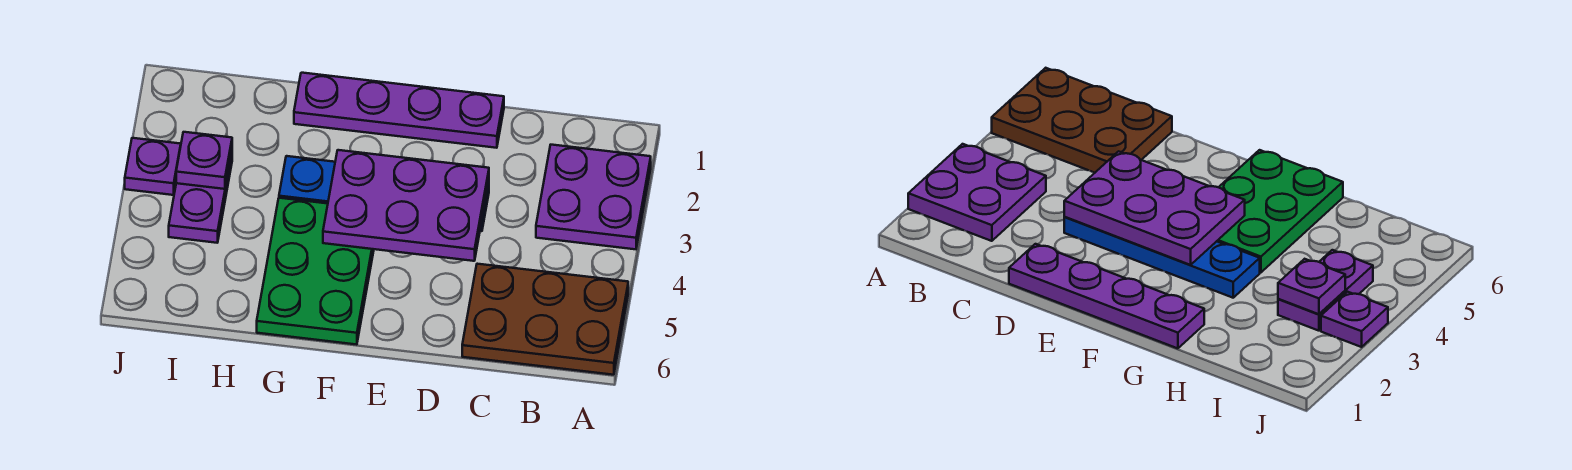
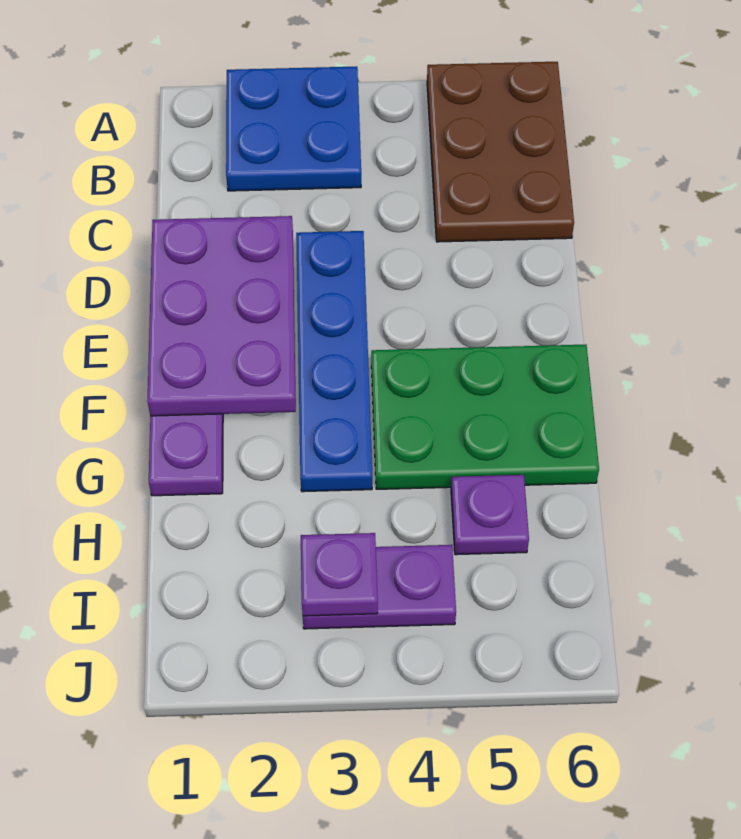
purple 2x2 plate [536,145,651,249] -> blue 2x2 plate [226,66,361,191]
purple 2x3 plate [323,150,489,261] -> purple 2x3 plate moved to [148,216,296,416]
purple 1x1 plate [125,138,181,195] -> purple 1x1 plate moved to [451,475,529,555]

